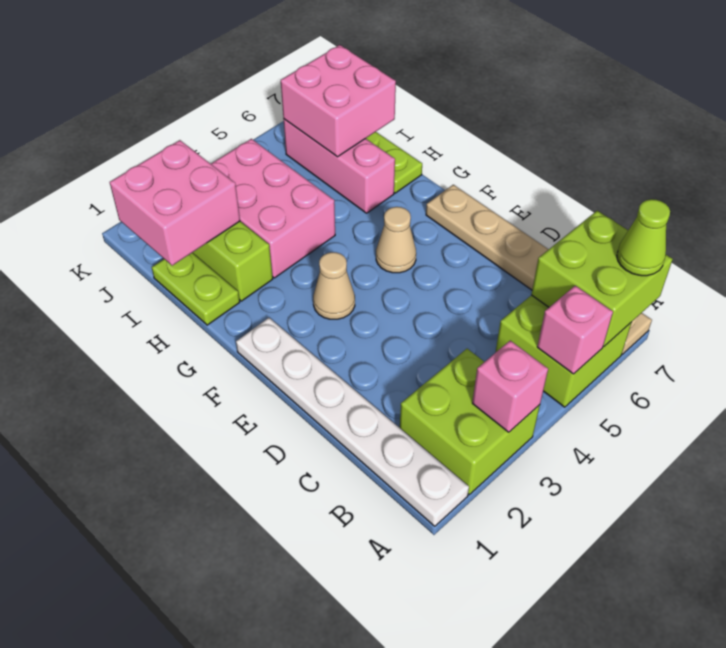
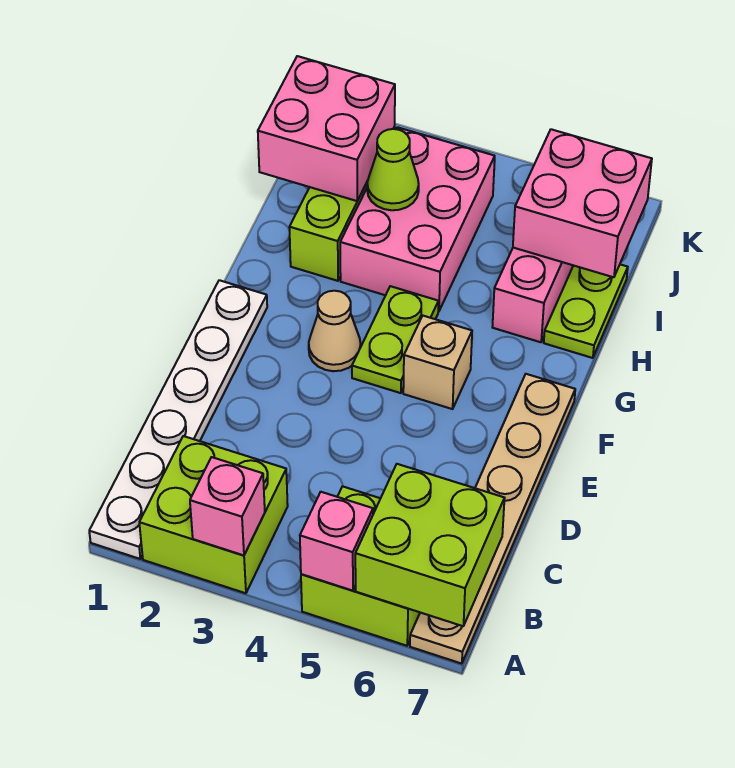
lime 1x1 cone [617,199,670,276] -> lime 1x1 cone moved to [367,129,419,210]
tan 1x1 cone [376,207,416,273] -> tan 1x1 brick [403,316,472,409]
lime 1x2 plate [152,253,240,325] -> lime 1x2 plate moved to [352,286,438,393]

